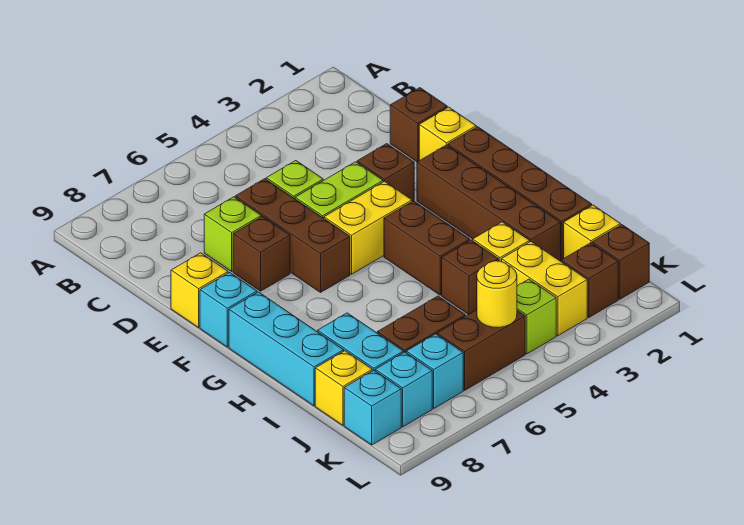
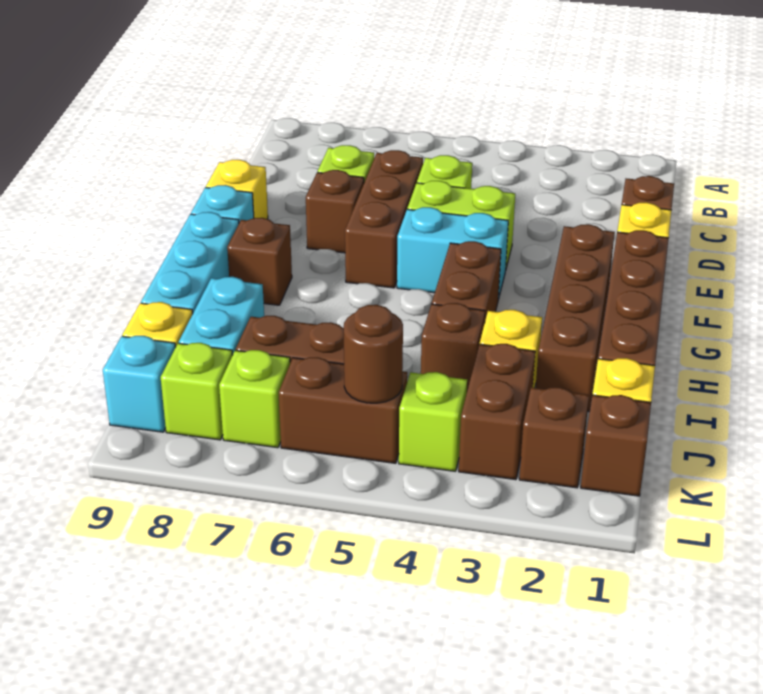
brown 1x1 brick [357,144,414,201] -> brown 1x1 brick moved to [227,218,292,305]
yellow 1x2 brick [324,181,412,274] -> cyan 1x2 brick [397,207,508,299]
yellow 1x2 brick [502,242,587,336] -> brown 1x2 brick [459,344,535,480]
yellow 1x1 round brick [477,261,517,328] -> brown 1x1 round brick [344,305,403,403]
cyan 1x1 brick [406,334,463,408] -> lime 1x1 brick [219,350,290,448]
cyan 1x1 brick [375,352,432,427] -> lime 1x1 brick [161,343,233,440]

